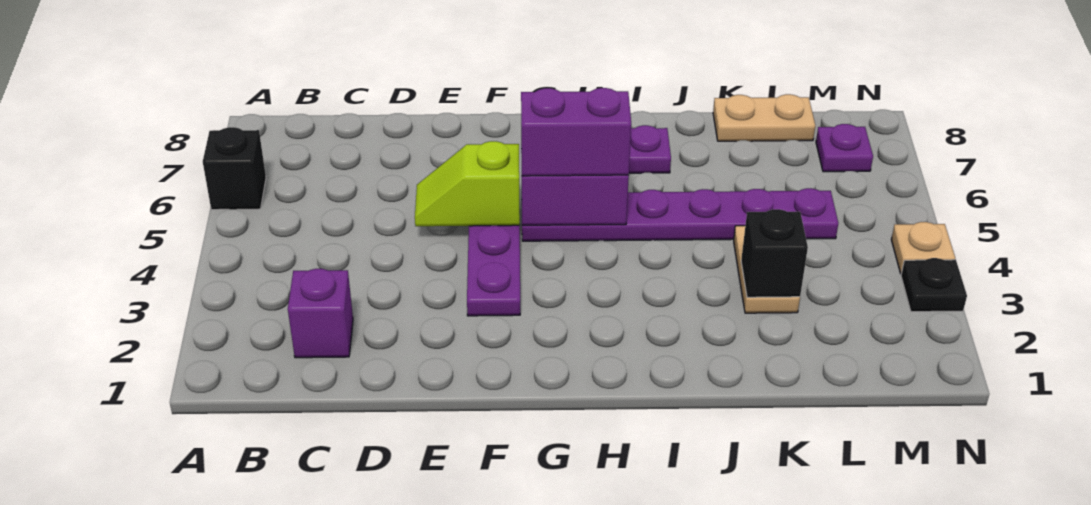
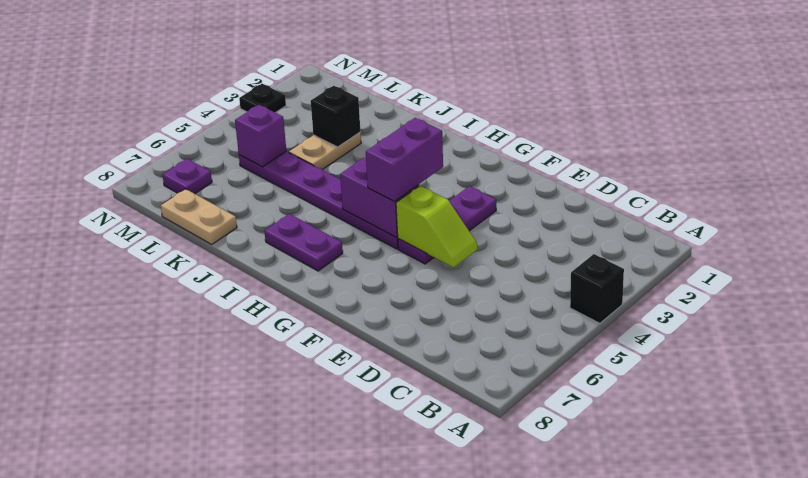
black 1x1 brick [203,127,266,210] -> black 1x1 brick moved to [570,254,624,323]
purple 1x1 brick [288,269,353,358] -> purple 1x1 brick moved to [235,105,286,167]
purple 1x2 brick [521,88,631,176] -> purple 1x2 brick turned to [366,118,443,202]
tan 1x1 plate [891,222,955,274] -> none

